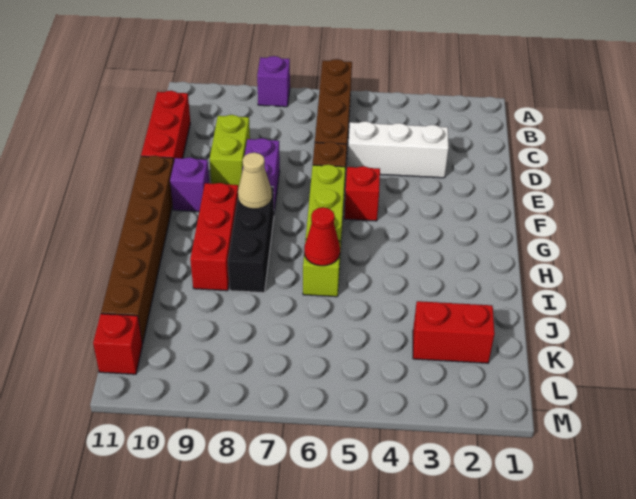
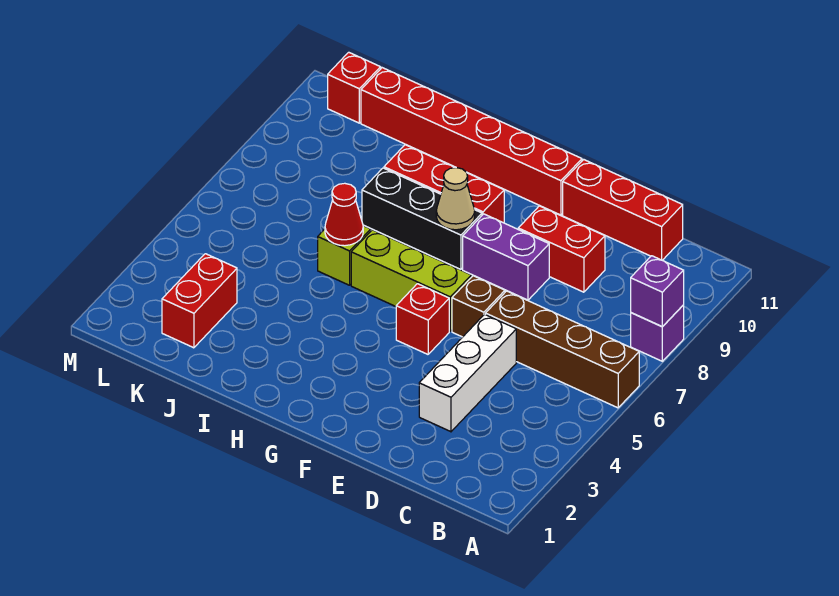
lime 1x2 brick [210,115,250,188] -> red 1x2 brick [518,206,605,292]
purple 1x1 brick [170,157,209,212] -> purple 1x1 brick moved to [631,256,684,327]
brown 1x6 brick [101,156,174,343] -> red 1x6 brick [361,68,582,215]

